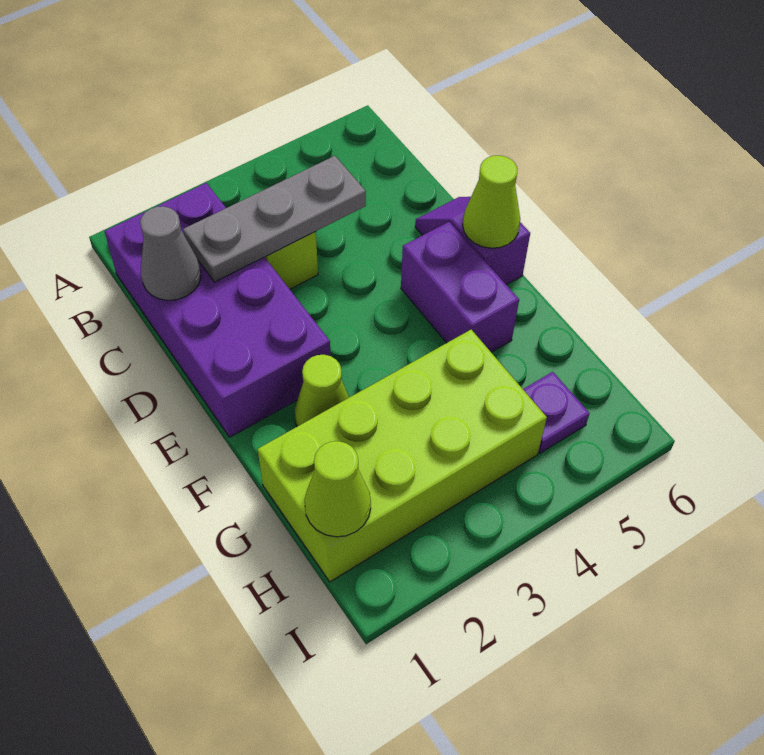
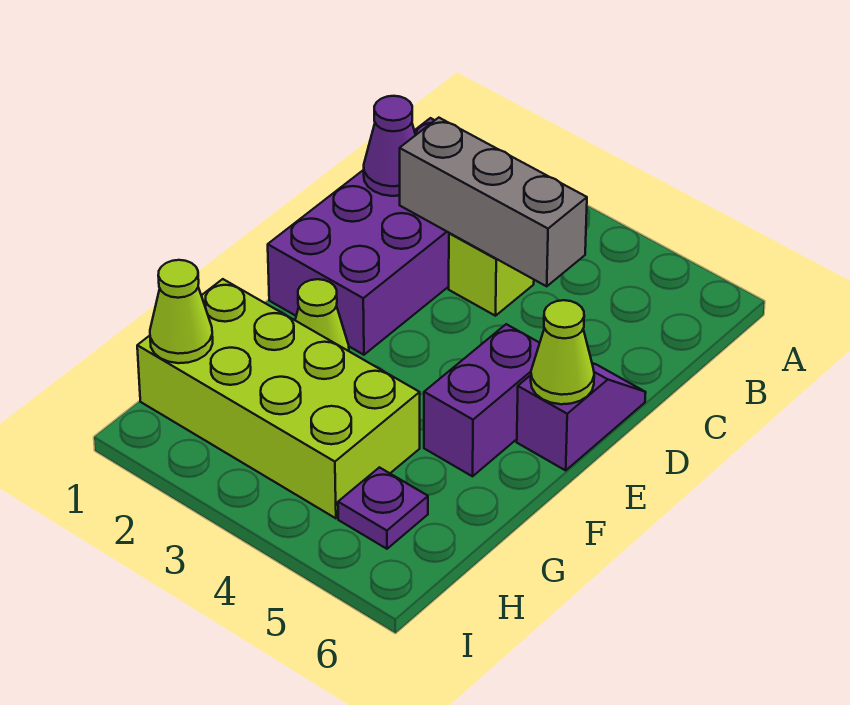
grey 1x1 cone [140,206,201,300] -> purple 1x1 cone [364,96,416,196]
grey 1x3 plate [183,156,366,282] -> grey 1x3 brick [400,118,587,286]

